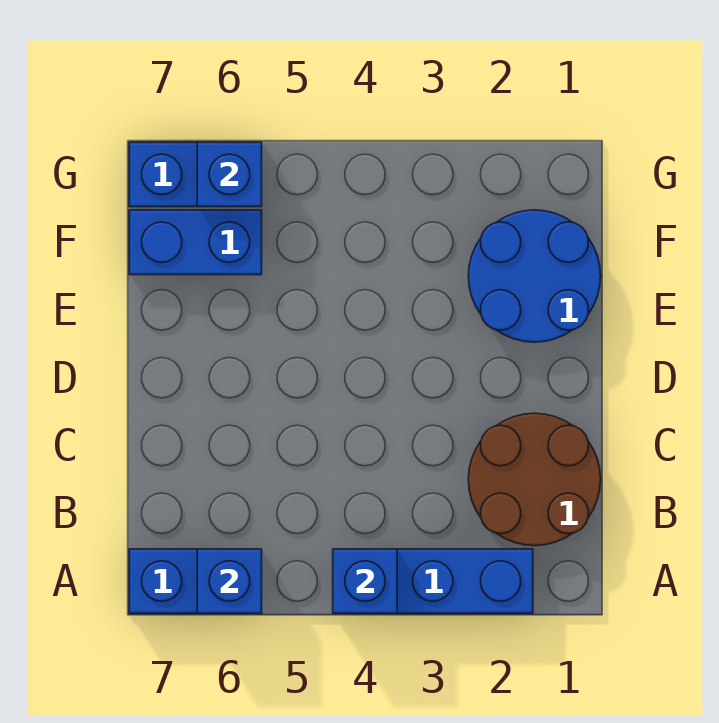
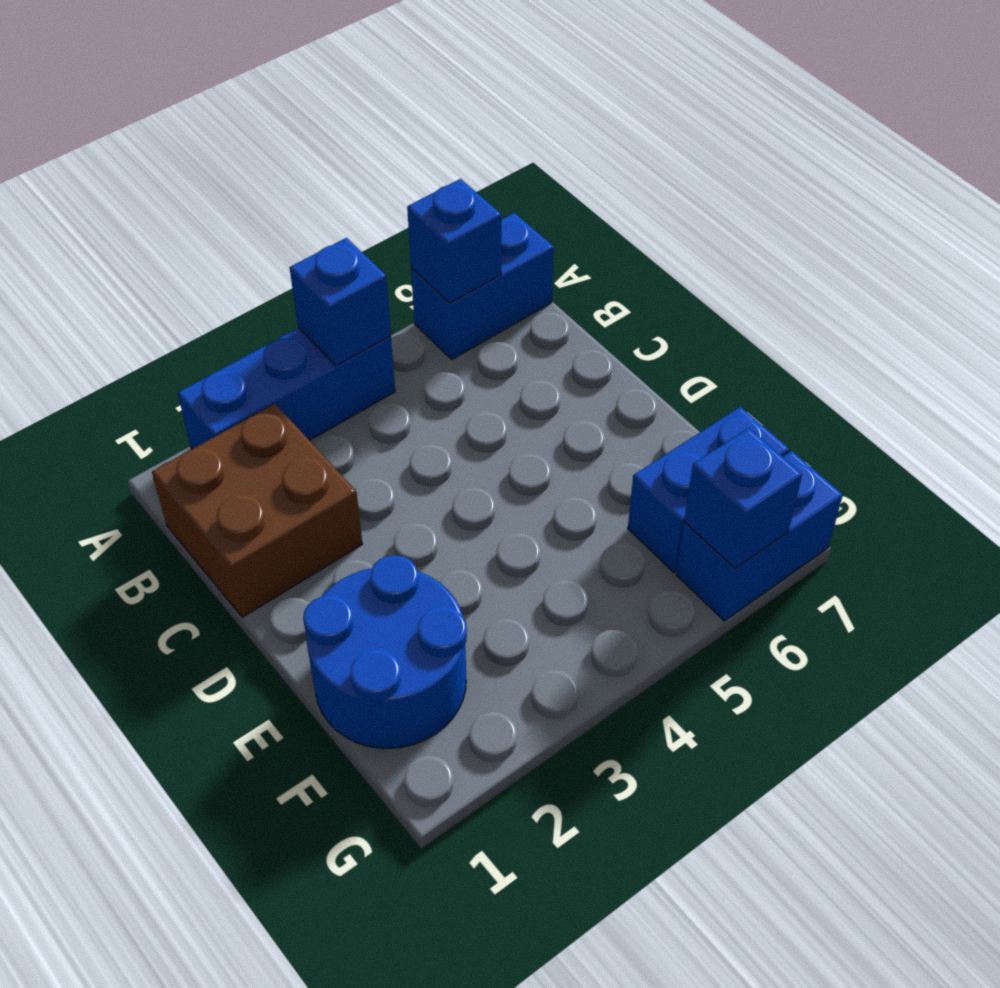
brown 2x2 round brick [468,413,601,546] -> brown 2x2 brick [152,404,362,617]

